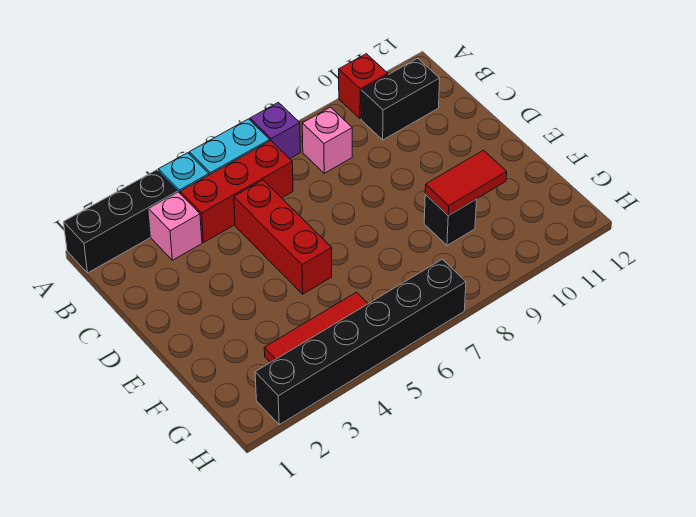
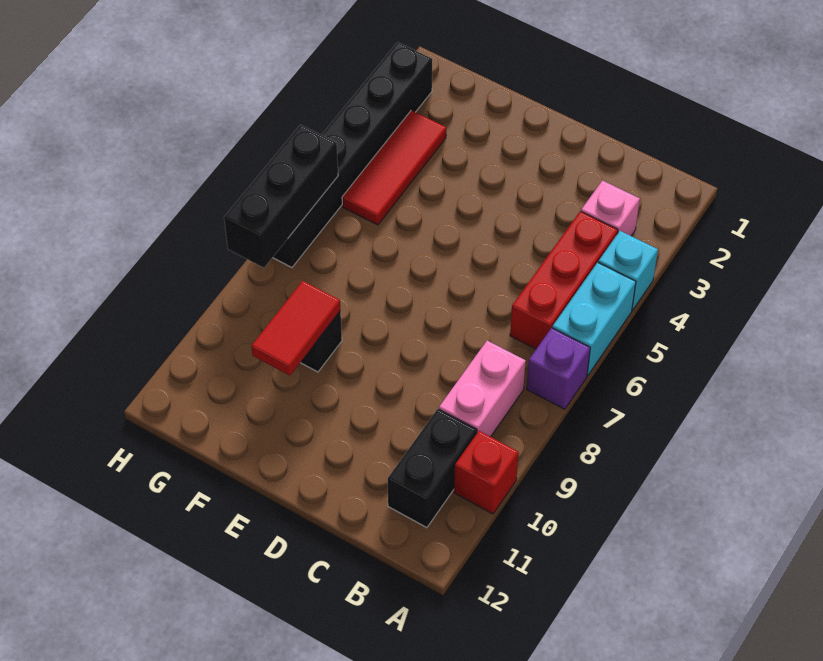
black 1x3 brick [64,170,178,273] -> black 1x3 brick moved to [224,125,338,268]
pink 1x1 brick [302,107,352,173] -> pink 1x2 brick [439,341,526,437]
red 1x3 brick [234,180,332,294] -> none

